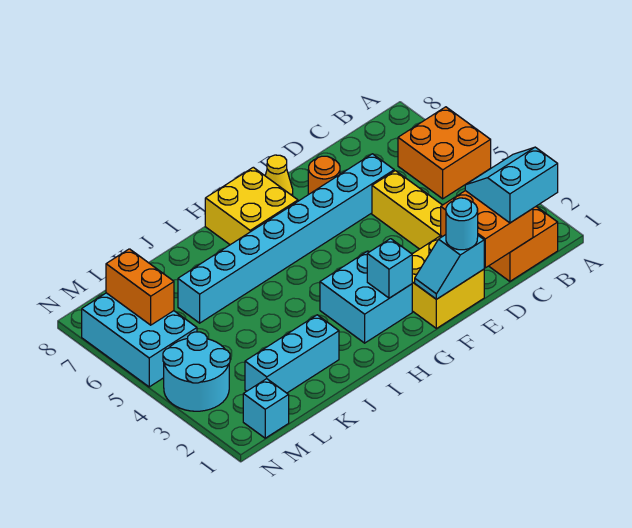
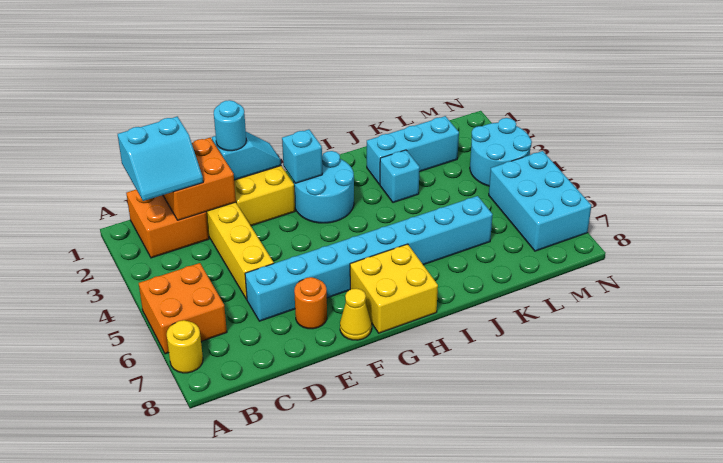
none -> yellow 1x1 round brick [167,320,203,373]
cyan 2x2 brick [320,251,412,343] -> cyan 2x2 round brick [293,151,354,223]
cyan 1x1 brick [243,379,289,438] -> cyan 1x1 brick moved to [380,150,420,203]
orange 1x2 brick [106,249,174,325] -> none

